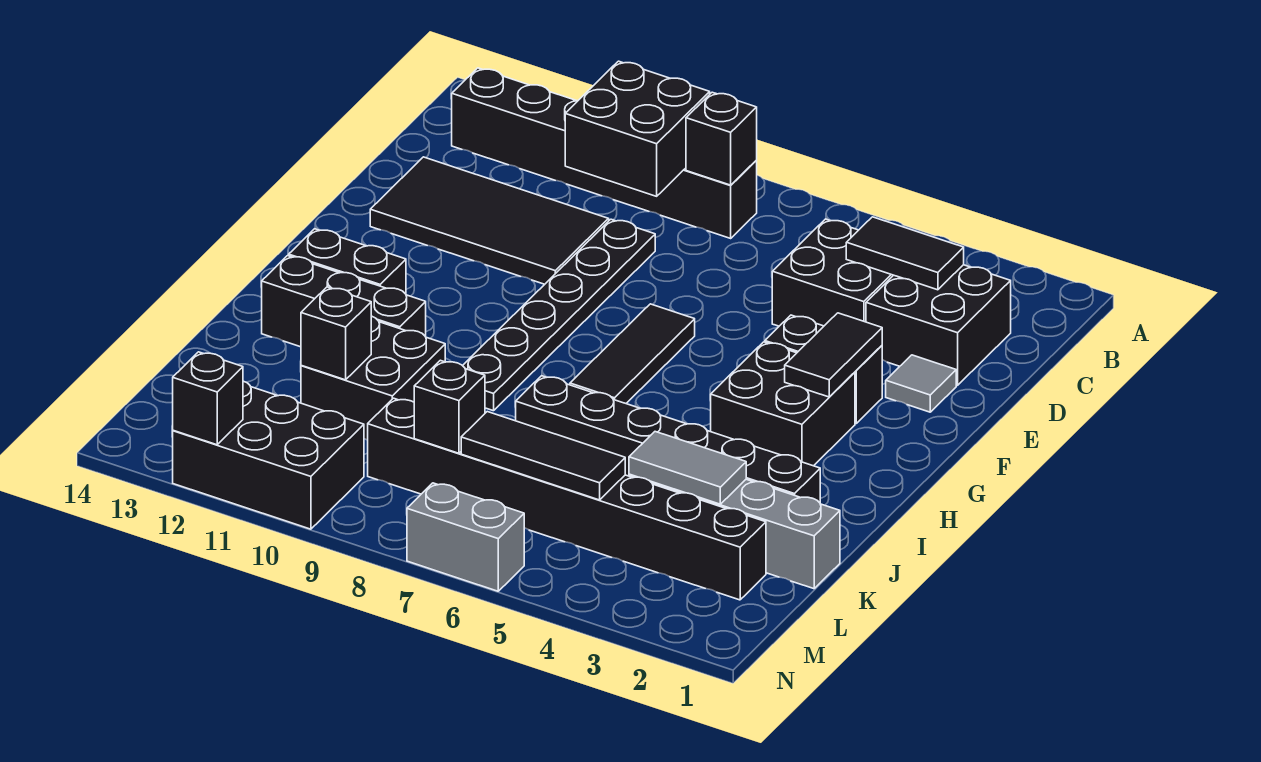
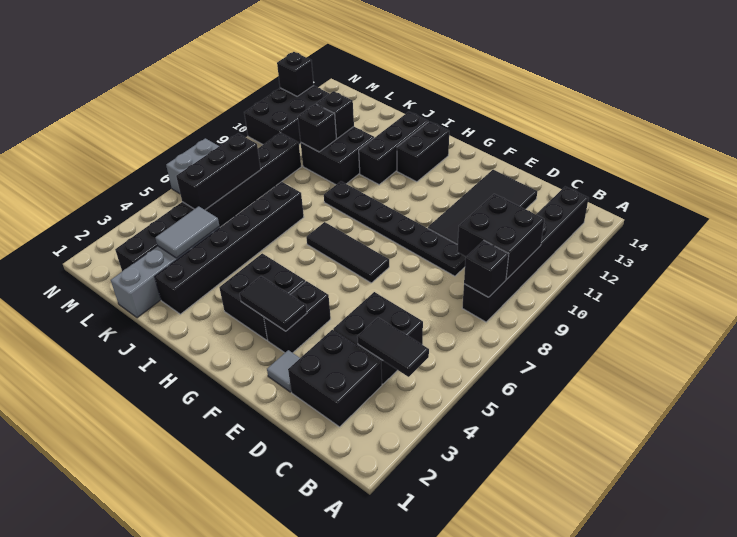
black 1x2 tile [846,217,964,290] -> black 1x2 tile turned to [357,318,429,377]
black 1x3 tile [461,412,625,500] -> black 1x3 brick [176,133,261,210]
black 1x1 brick [414,360,485,453] -> black 1x1 brick moved to [298,104,336,152]

